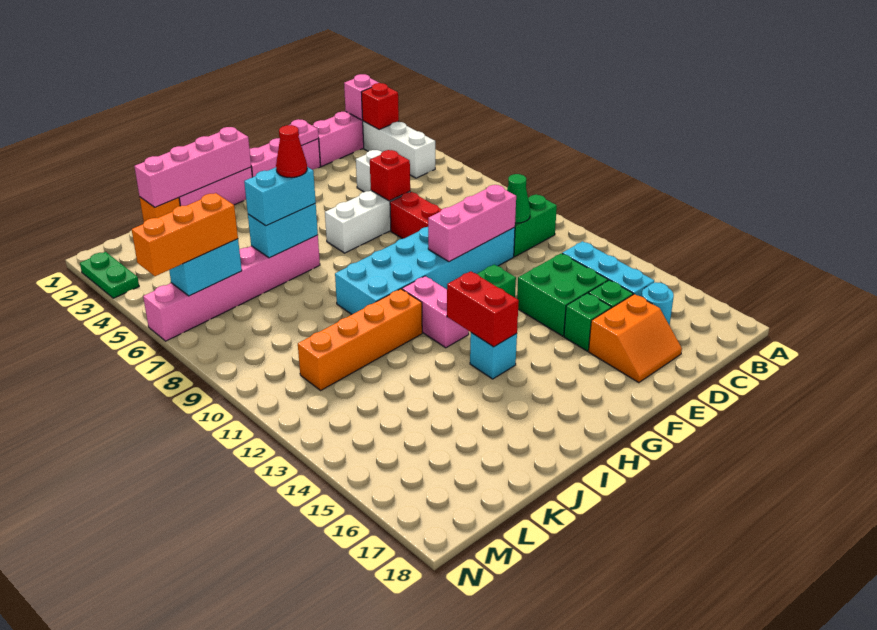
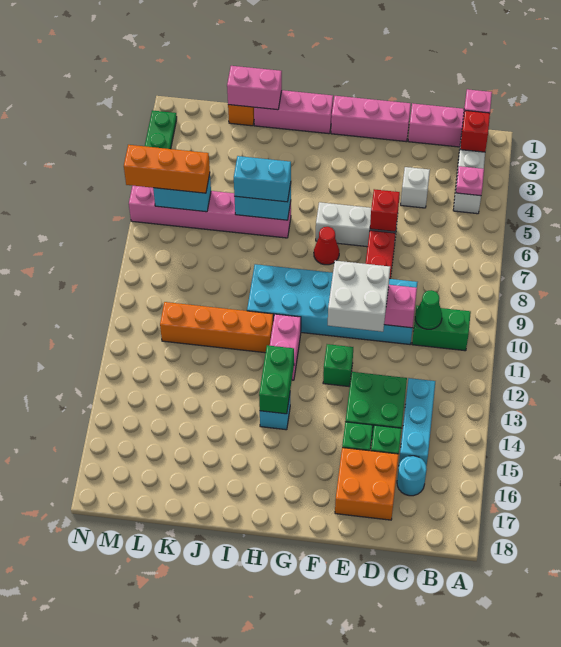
orange 2x2 slope [589,294,682,383] -> orange 2x2 brick [335,448,399,520]
pink 1x1 plate [290,119,319,146] -> pink 1x1 plate moved to [456,166,484,196]
none -> white 2x2 brick [328,261,390,332]
pink 1x4 brick [134,127,251,207] -> pink 1x2 brick [227,66,282,110]
red 1x2 brick [447,271,519,347] -> green 1x2 brick [259,345,294,414]
red 1x1 cone [276,125,307,178] -> red 1x1 cone moved to [314,227,339,265]

